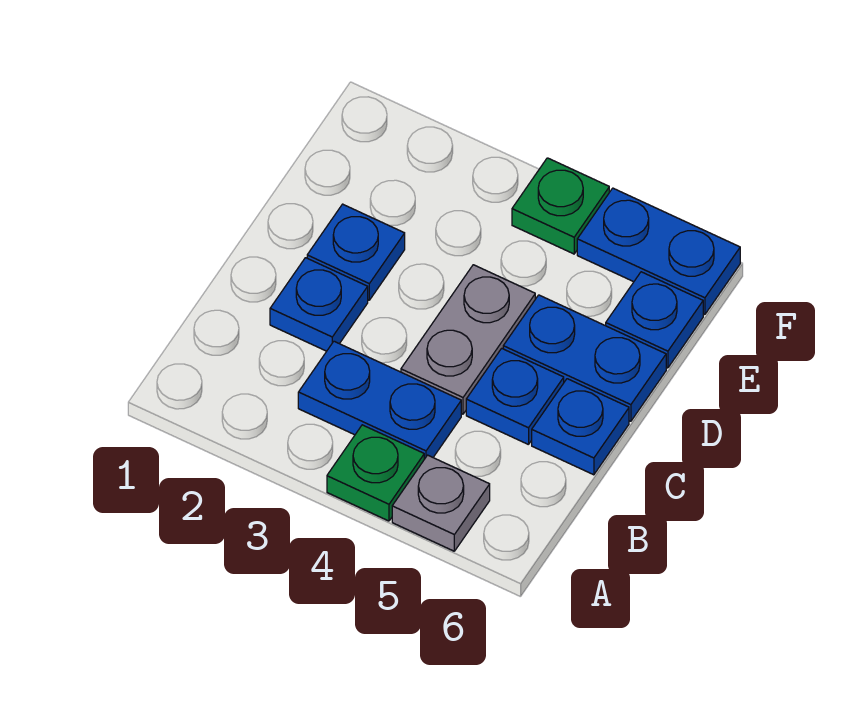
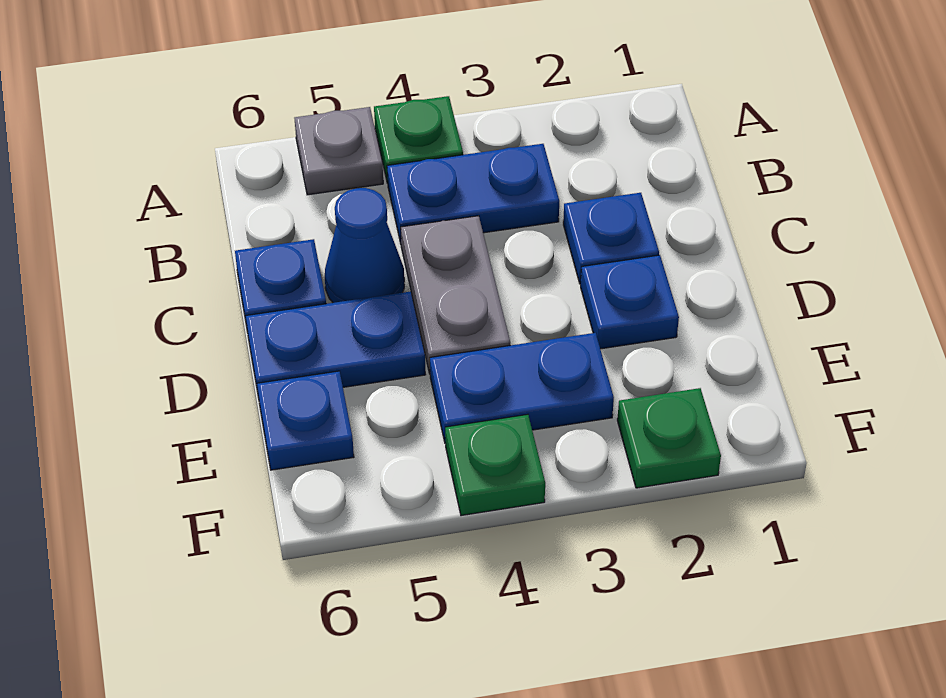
blue 1x1 plate [466,348,564,445] -> blue 1x1 cone [325,188,404,303]
none -> green 1x1 plate [617,388,721,488]
blue 1x2 plate [577,188,740,314] -> blue 1x2 plate moved to [430,333,614,443]

